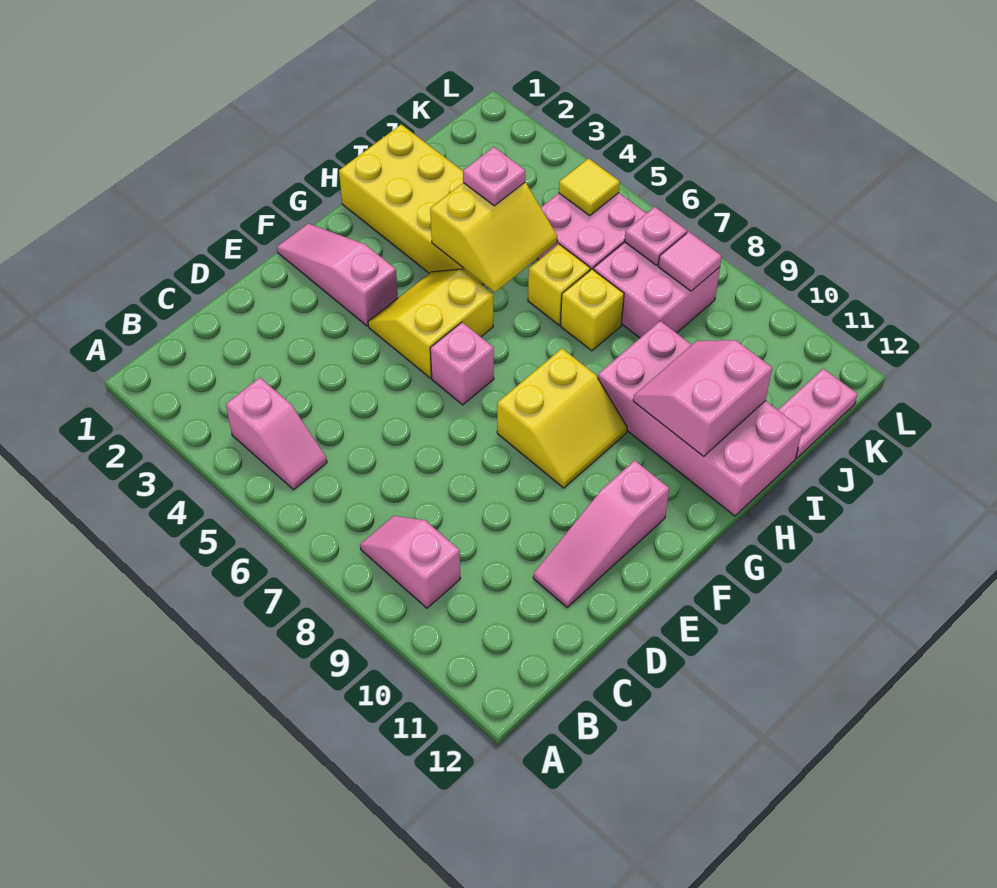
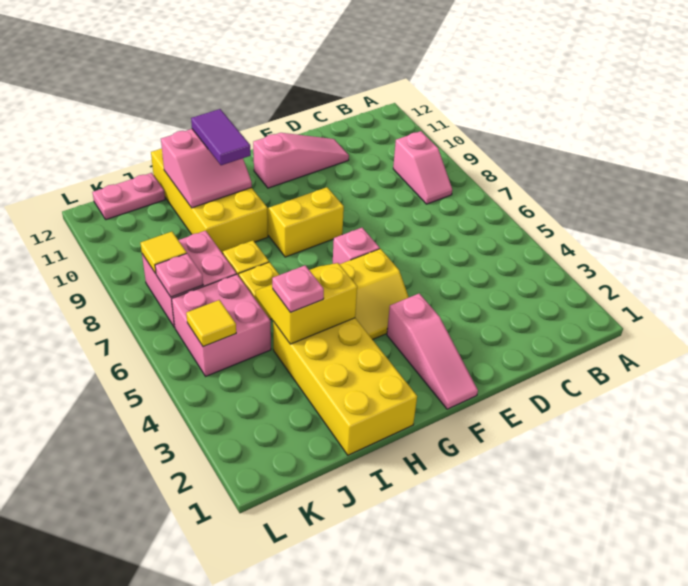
pink 1x2 slope [226,378,327,490] -> none
pink 2x4 brick [598,321,802,516] -> yellow 2x4 brick [151,149,268,254]
none -> purple 1x2 tile [191,109,251,165]
pink 1x1 tile [658,232,722,291] -> yellow 1x1 tile [141,232,187,274]

